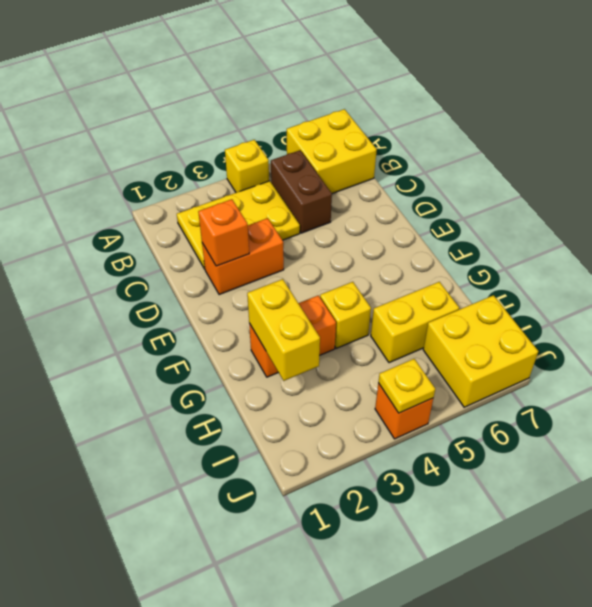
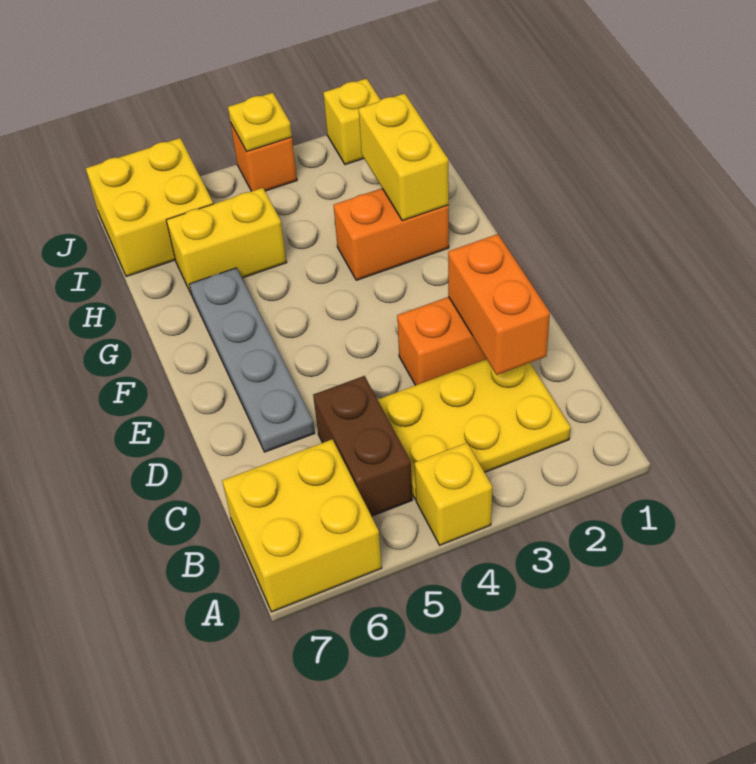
orange 1x1 brick [198,199,249,266] -> orange 1x2 brick [448,234,550,375]
none -> grey 1x4 plate [189,268,315,452]
yellow 1x1 brick [320,282,371,348] -> yellow 1x1 brick moved to [324,78,380,165]

